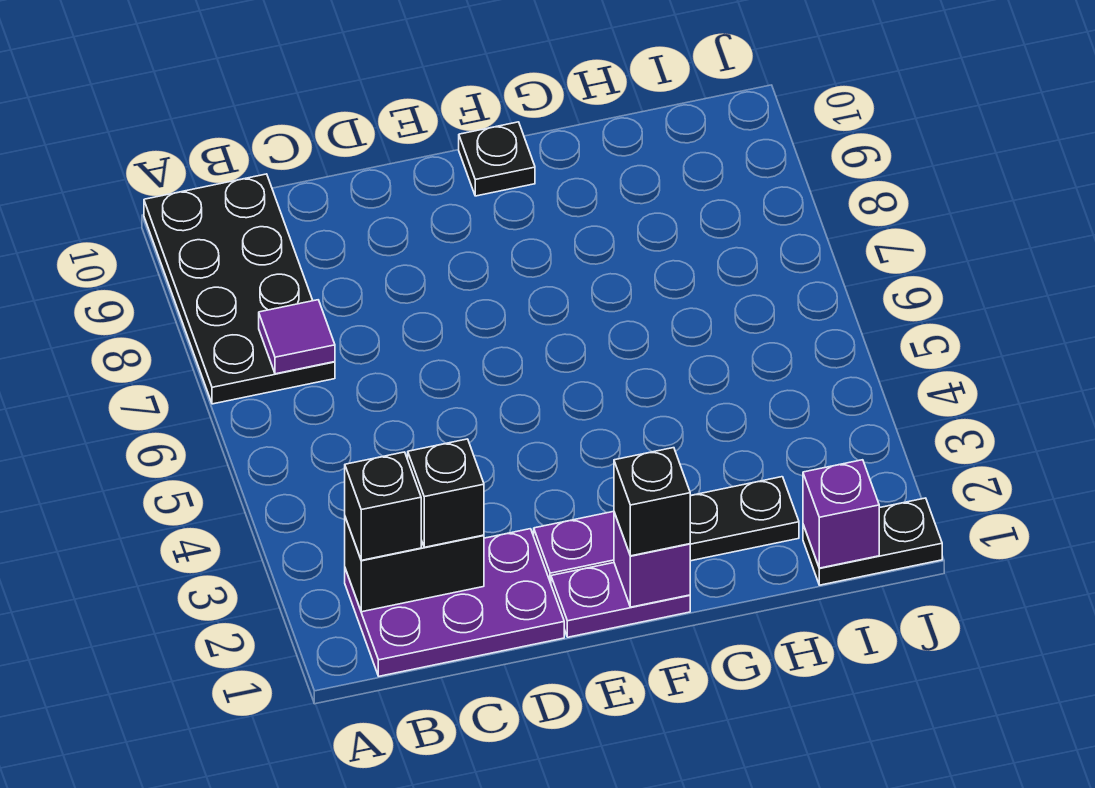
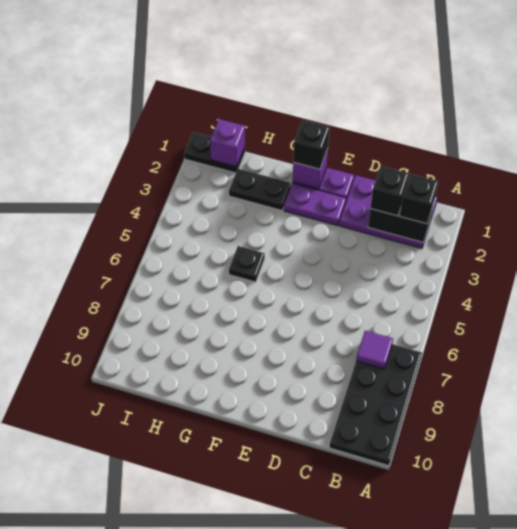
black 1x1 plate [459,122,535,196] -> black 1x1 plate moved to [229,246,265,282]

